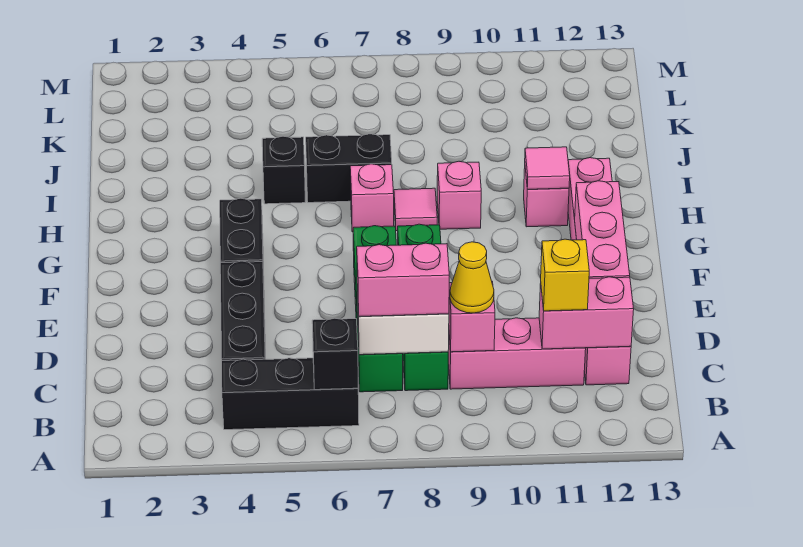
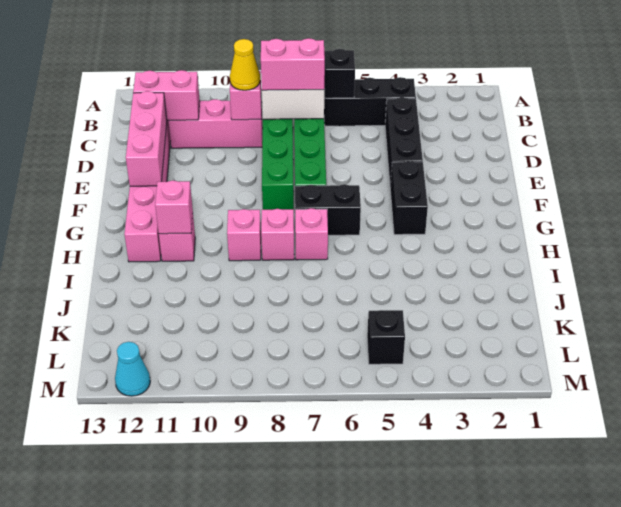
yellow 1x1 brick [541,239,589,311] -> none
pink 1x1 tile [394,188,437,231] -> pink 1x1 brick [261,209,294,260]
pink 1x1 tile [525,147,570,189] -> pink 1x1 brick [155,180,193,234]
black 1x1 brick [262,136,305,204] -> black 1x1 brick moved to [367,310,405,364]
black 1x2 brick [306,134,392,203] -> black 1x2 brick moved to [295,184,361,235]
none -> cyan 1x1 cone [115,342,150,396]

